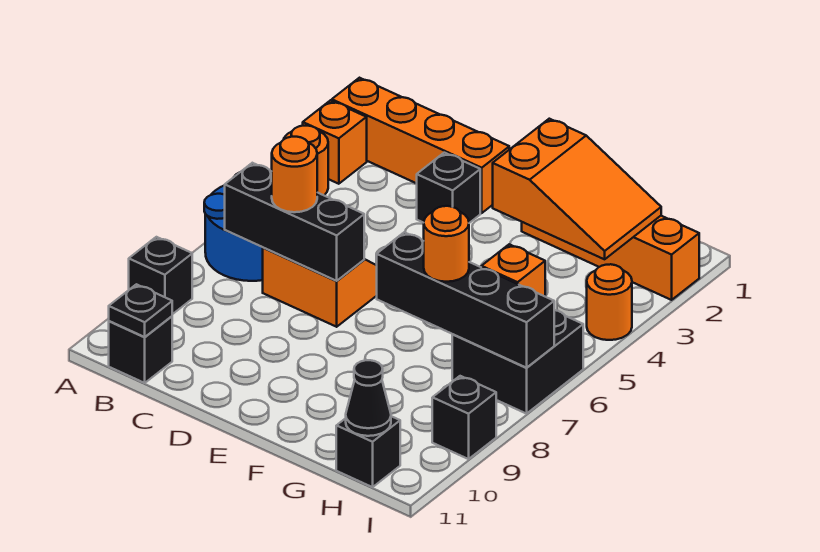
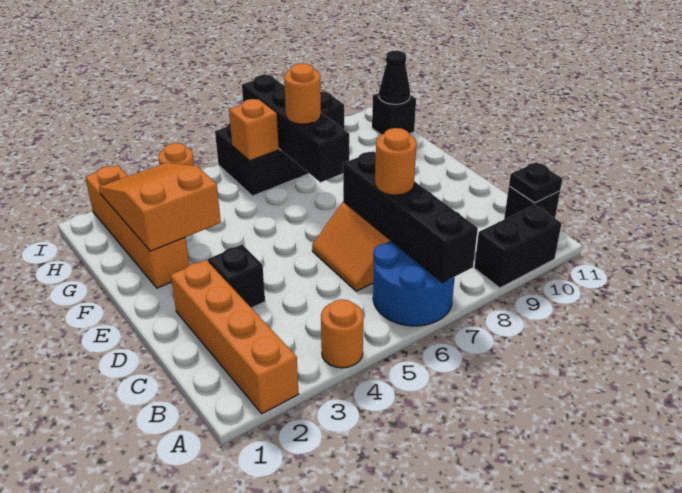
orange 1x1 brick [303,100,367,184] -> none
black 1x1 brick [129,237,192,314] -> black 1x2 brick [474,205,562,288]
black 1x3 brick [225,163,364,281] -> black 1x4 brick [343,151,478,283]

